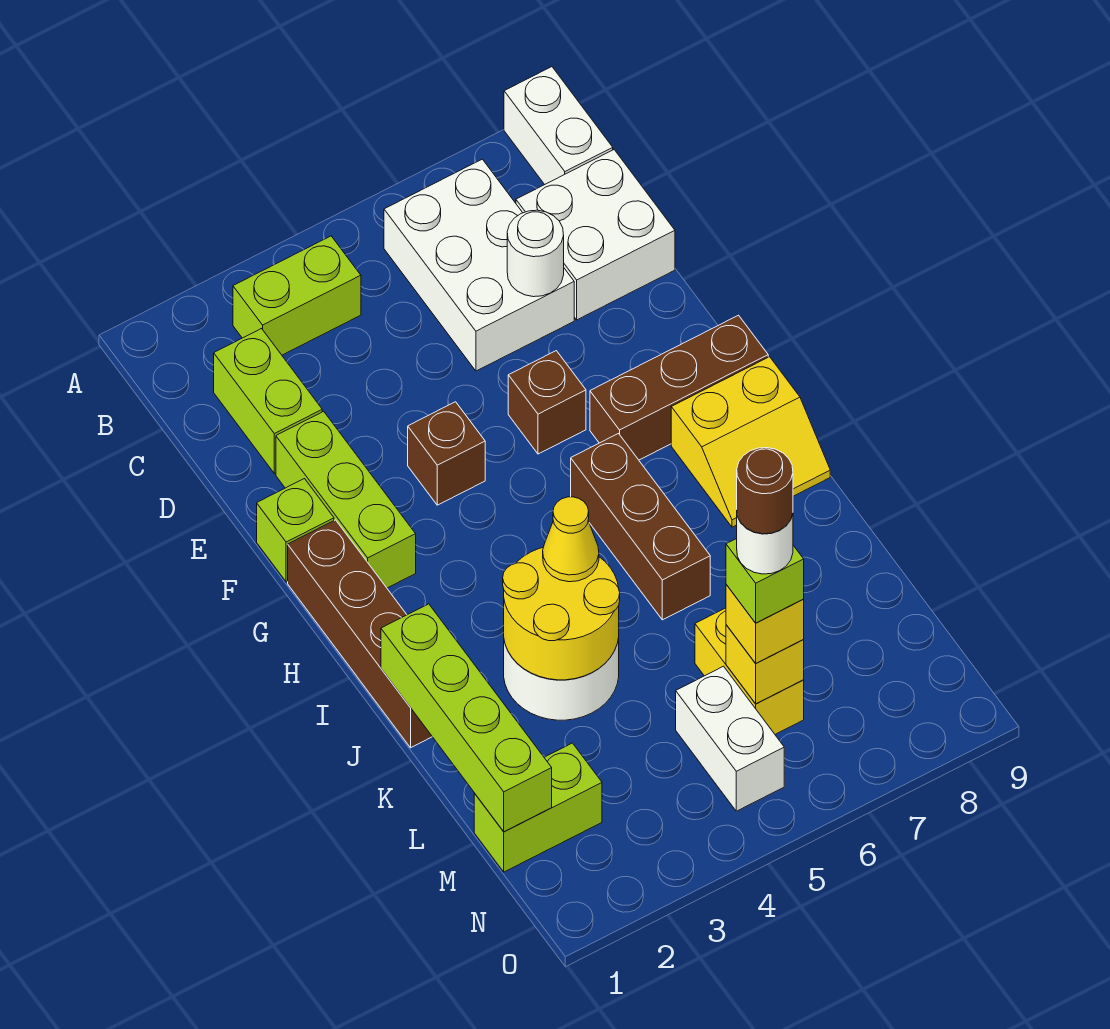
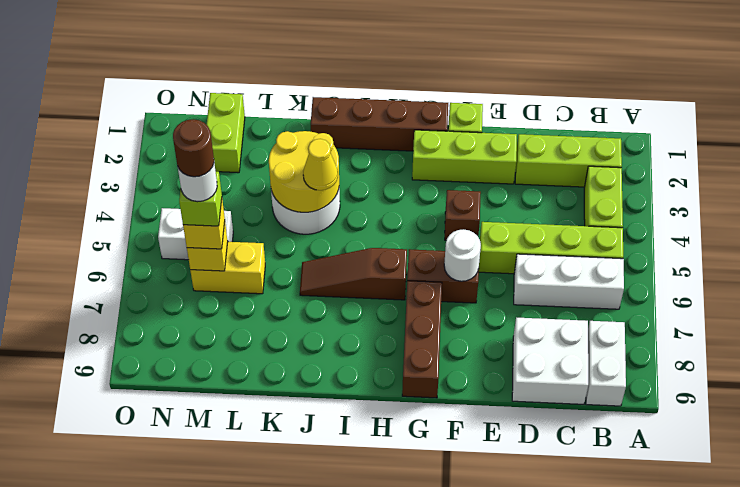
white 1x2 brick [504,67,613,185] -> white 1x2 brick turned to [586,321,626,406]
white 2x3 brick [384,159,574,371] -> white 1x3 brick [514,254,624,309]
lime 1x2 brick [214,329,322,473] -> lime 1x3 brick [515,134,622,187]
white 1x1 round brick [507,210,564,297] -> white 1x1 round brick moved to [444,229,481,281]
brown 1x1 brick [508,351,586,454] -> brown 1x2 brick [407,249,479,303]
brown 1x3 brick [571,434,710,620] -> brown 1x3 slope [300,248,407,300]
yellow 2x2 slope [671,357,830,527] -> none
lime 1x4 brick [381,604,552,832] -> lime 1x4 brick moved to [479,222,623,274]

